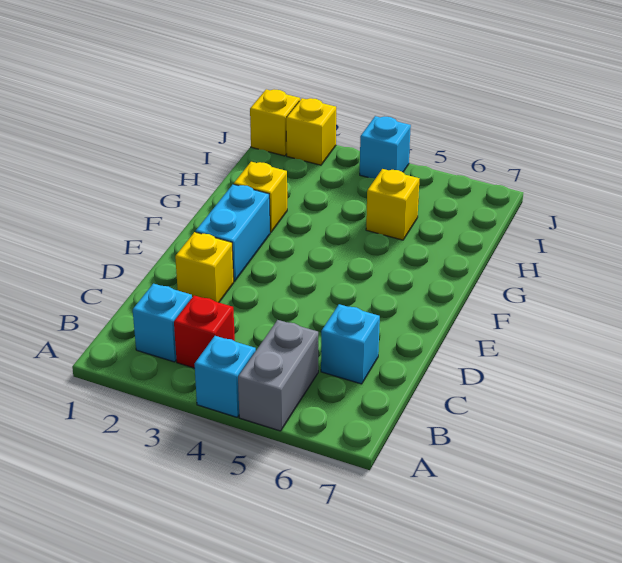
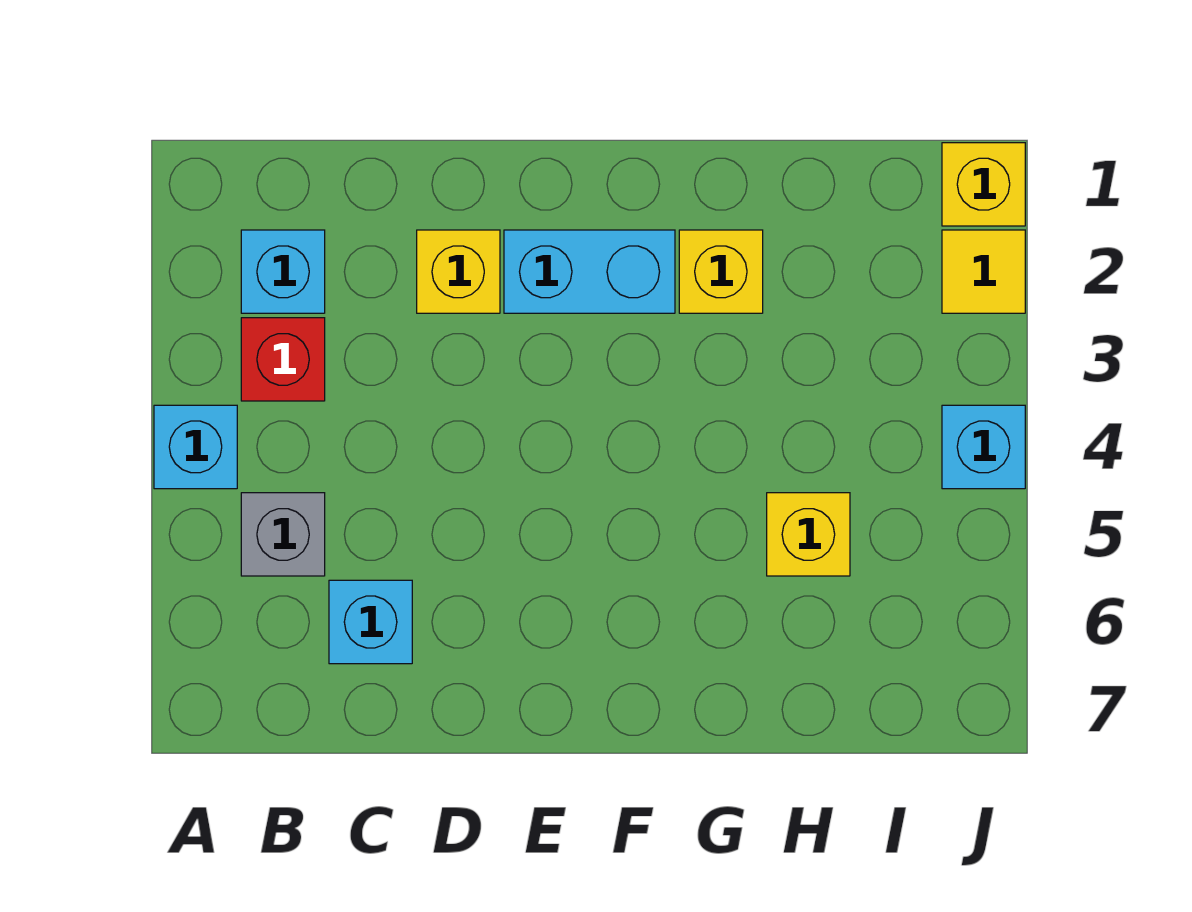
grey 1x2 brick [238,320,318,431] -> grey 1x1 brick [241,493,325,576]
yellow 1x1 brick [286,98,336,165] -> yellow 1x1 tile [942,230,1025,313]

